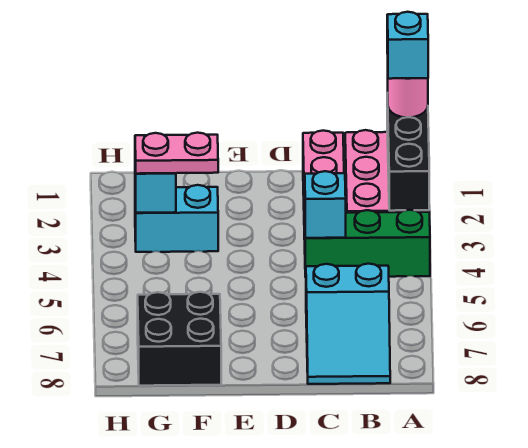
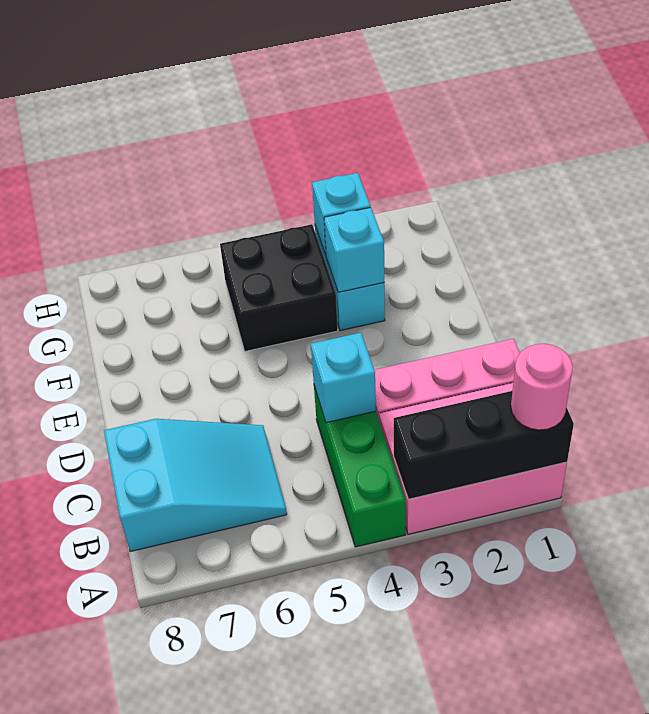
cyan 1x1 brick [387,12,428,79] -> cyan 1x1 brick moved to [324,207,384,292]
cyan 2x3 slope [306,264,390,384] -> cyan 2x3 slope turned to [104,419,287,552]
pink 1x2 plate [135,133,218,174] -> none
black 2x2 brick [138,292,221,386] -> black 2x2 brick moved to [220,224,338,351]

